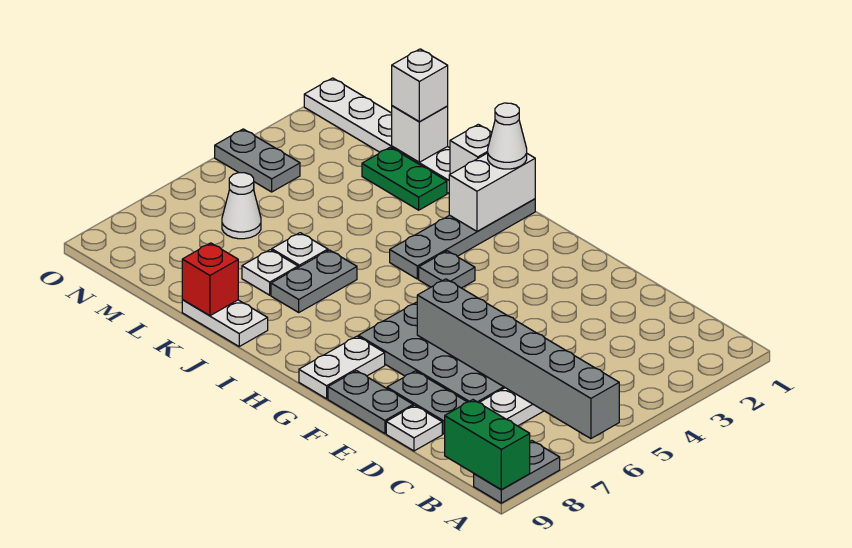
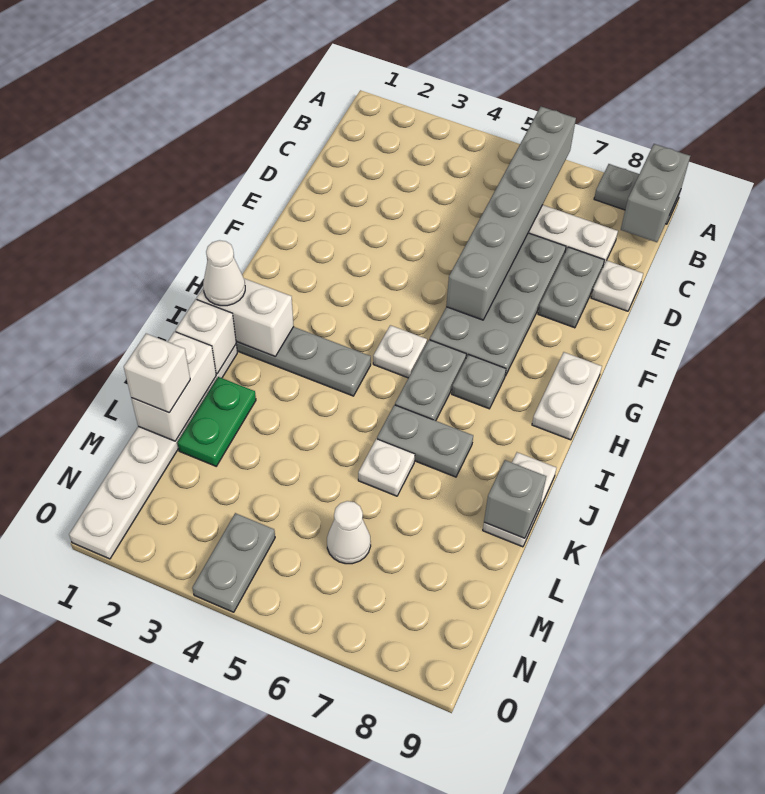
green 1x2 brick [445,400,530,490] -> grey 1x2 brick [621,144,690,242]
grey 1x2 plate [328,371,413,434] -> grey 1x2 plate moved to [395,340,466,421]
white 1x2 plate [299,336,385,399] -> white 1x2 plate turned to [532,352,602,440]
grey 1x1 plate [419,251,475,288] -> grey 1x1 plate moved to [452,355,506,409]
white 1x1 plate [242,250,298,295] -> white 1x1 plate moved to [373,325,427,378]
red 1x1 brick [182,243,238,316] -> grey 1x1 brick [484,460,546,538]
white 1x1 brick [392,106,448,162] -> white 1x2 brick [131,332,216,441]

